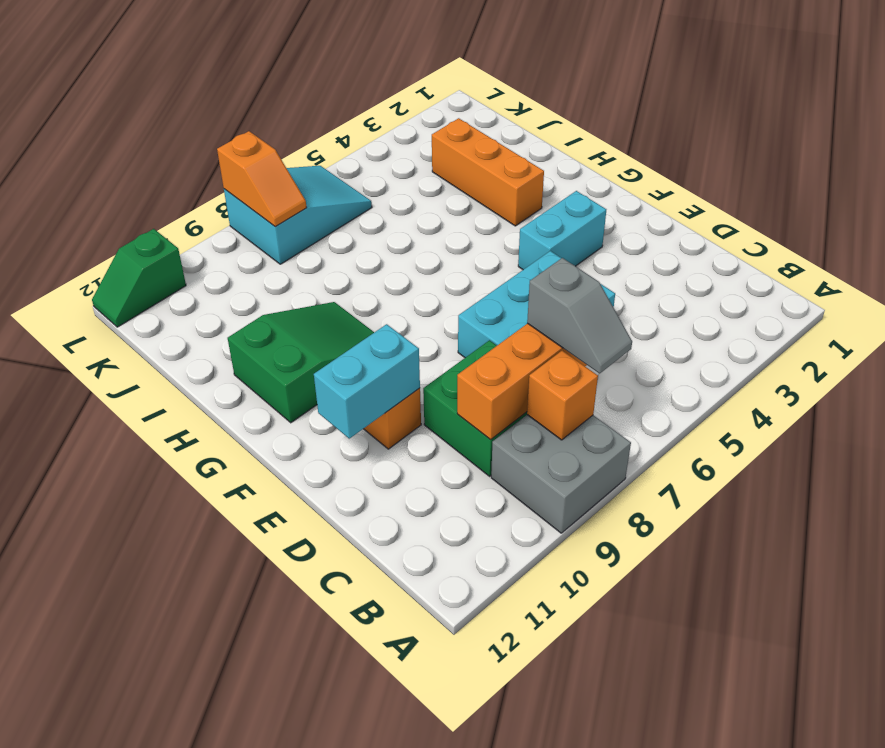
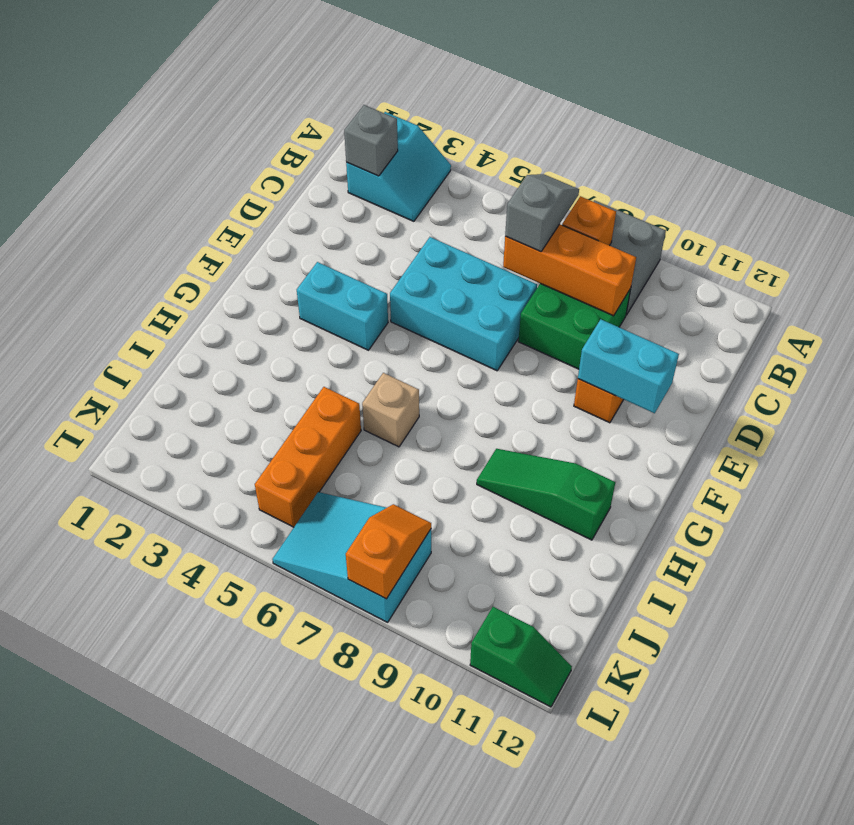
none -> cyan 2x2 slope [346,112,451,221]
none -> grey 1x1 brick [344,105,398,176]
green 2x3 slope [227,302,374,423] -> green 1x3 slope [477,449,615,540]
orange 1x3 brick [432,118,544,226] -> orange 1x3 brick moved to [255,387,361,527]
none -> tan 1x1 brick [362,373,419,447]

